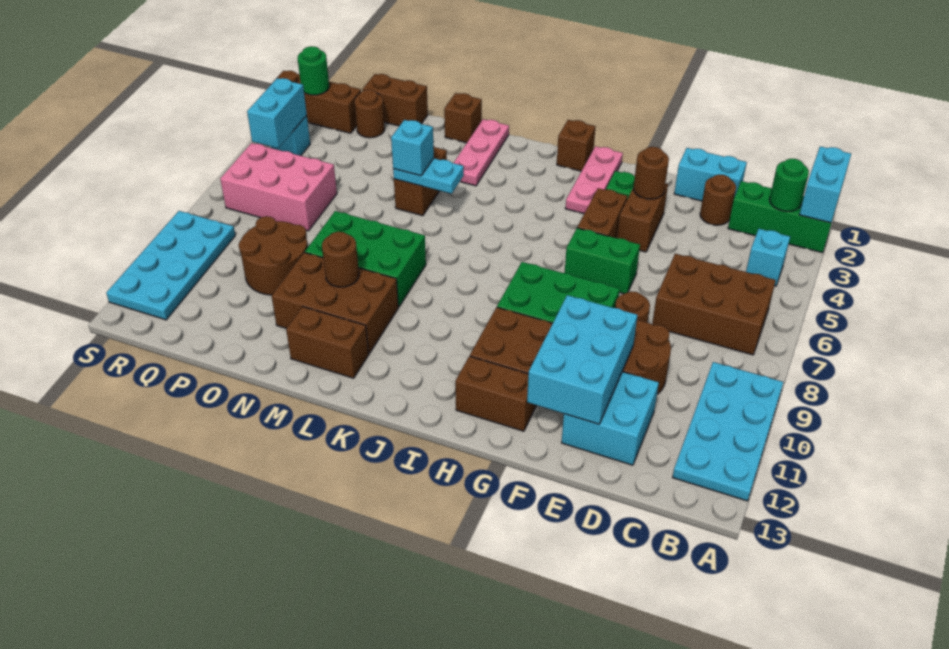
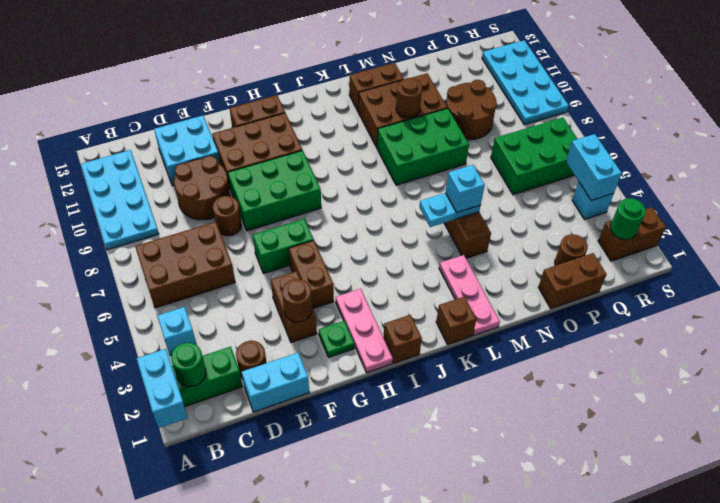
cyan 2x3 brick [527,295,637,424] -> none
brown 1x1 brick [444,93,482,143] -> brown 1x1 brick moved to [436,297,476,344]
pink 2x3 brick [220,143,337,231] -> green 2x3 brick [491,117,577,195]
brown 1x3 brick [273,71,361,133] -> brown 1x2 brick [598,207,666,261]

